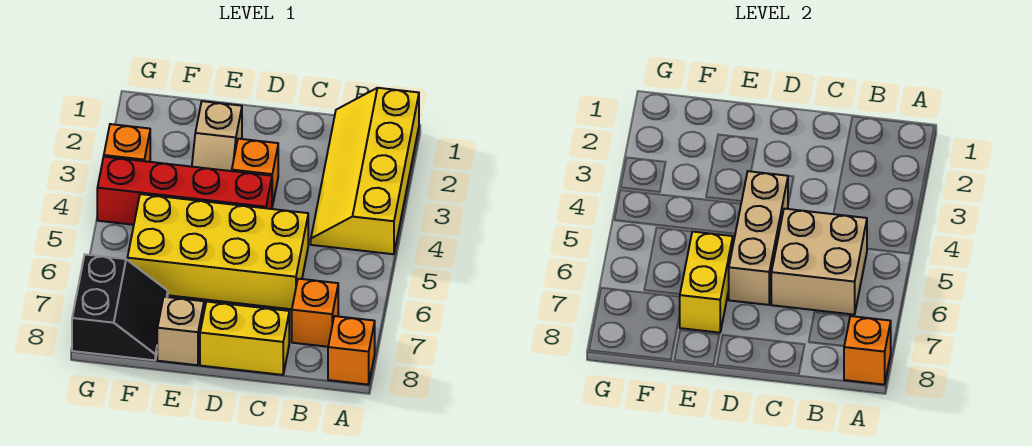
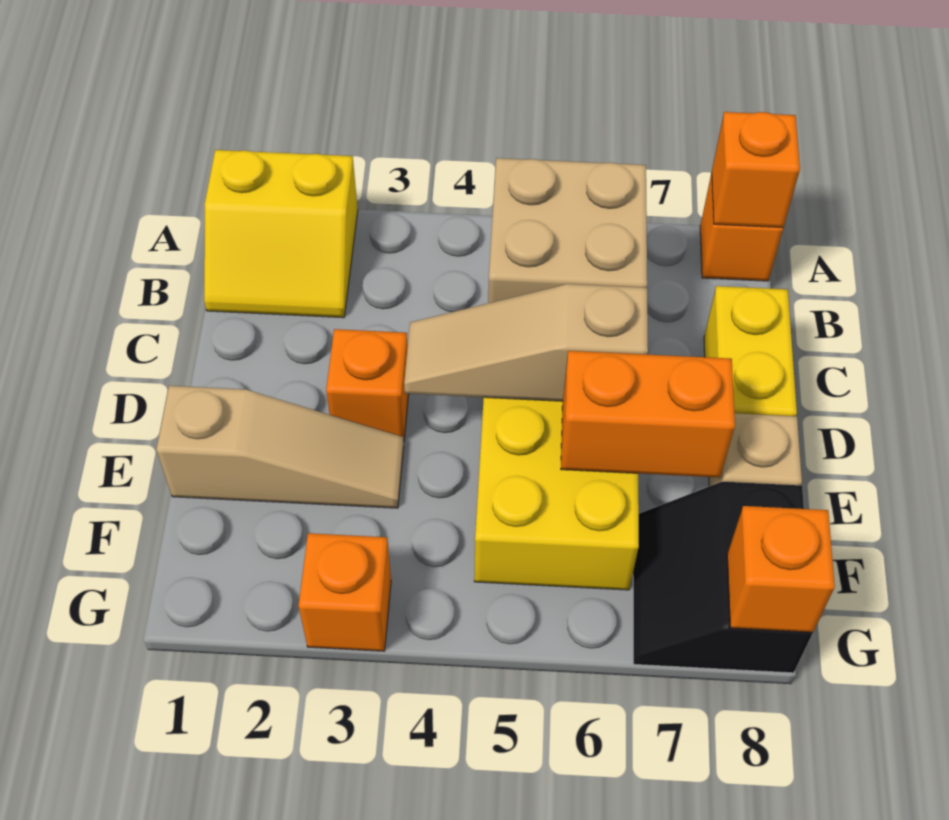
yellow 2x4 slope [311,88,419,254] -> yellow 2x2 slope [204,150,358,318]
orange 1x1 brick [292,279,338,347] -> orange 1x1 brick moved to [727,506,835,632]
red 1x4 brick [97,157,272,225] -> none
tan 1x3 brick [729,171,788,305] -> tan 1x3 slope [404,284,648,401]
tan 1x2 slope [192,101,242,171] -> tan 1x3 slope [156,386,404,508]
yellow 1x2 brick [679,232,733,333] -> orange 1x2 brick [561,351,735,477]
black 2x2 slope [72,254,168,360] -> black 2x2 slope turned to [633,482,813,673]

